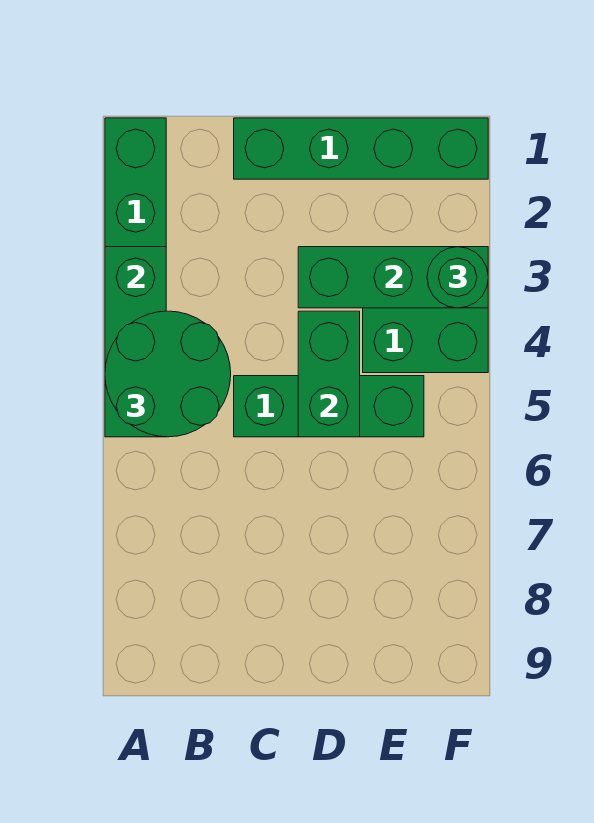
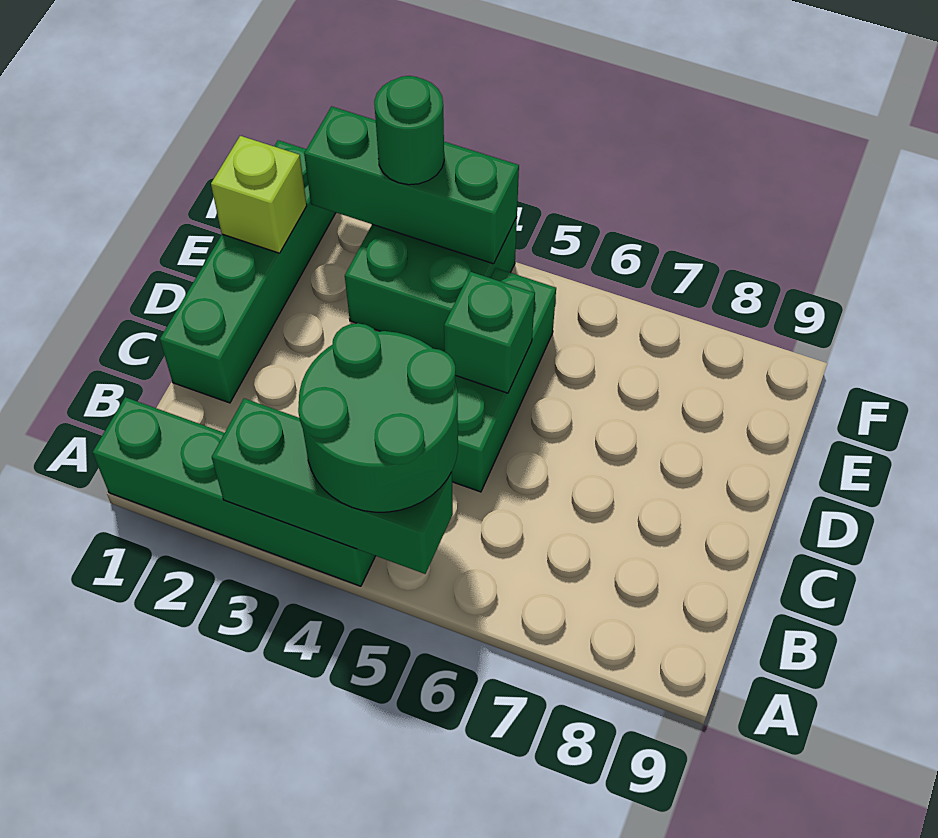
green 1x3 brick [298,247,488,308] -> green 1x3 brick turned to [304,106,519,264]
green 1x2 brick [298,311,360,437] -> green 1x1 brick [444,272,535,393]
none -> lime 1x1 brick [211,136,307,253]

